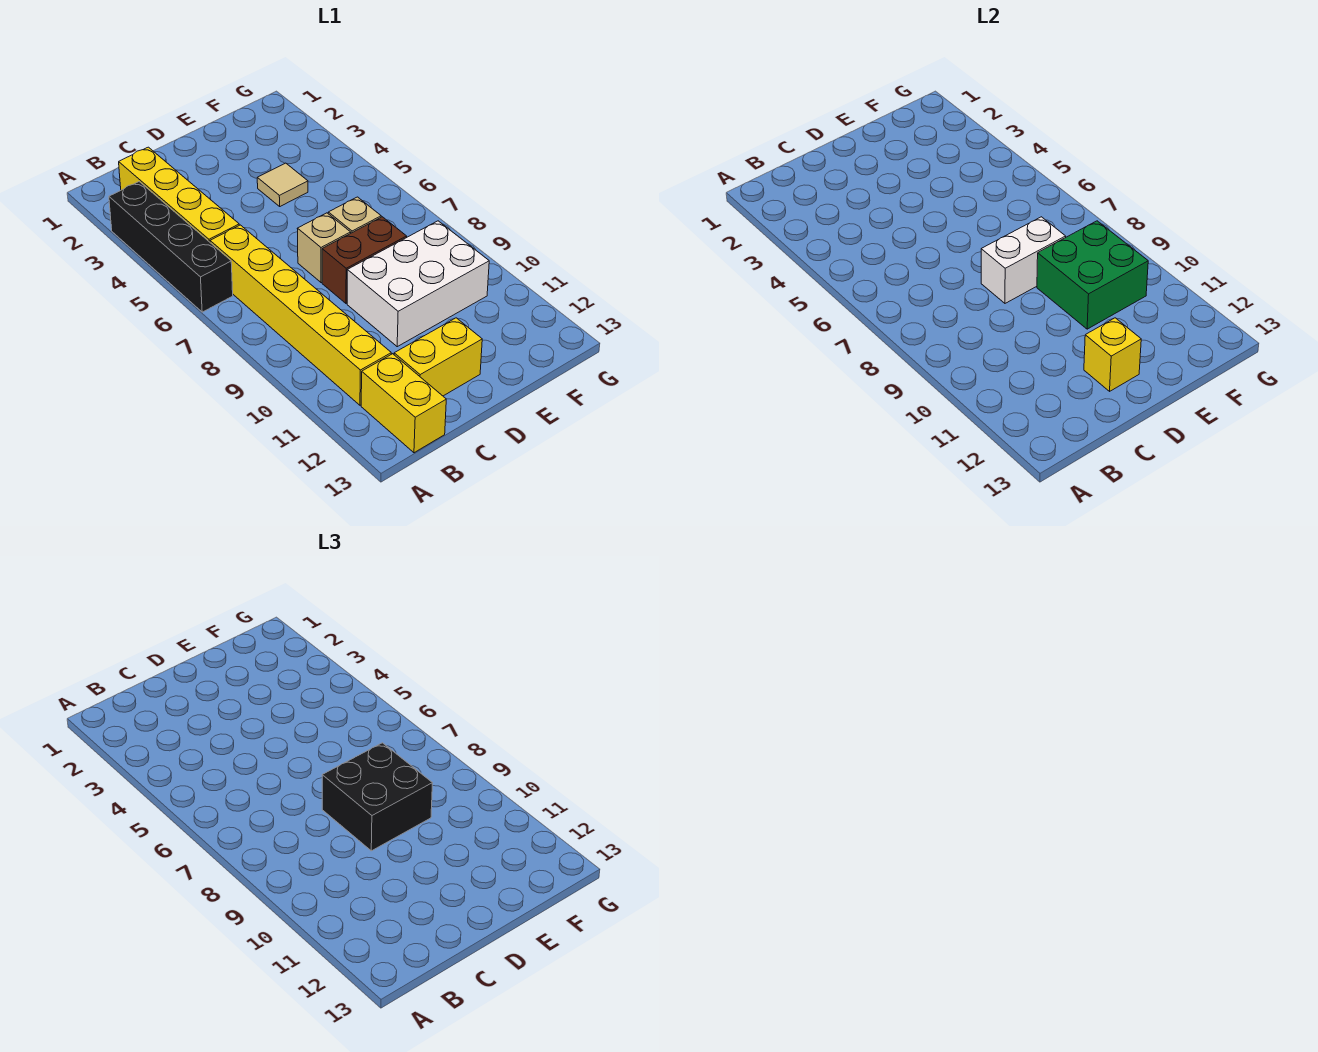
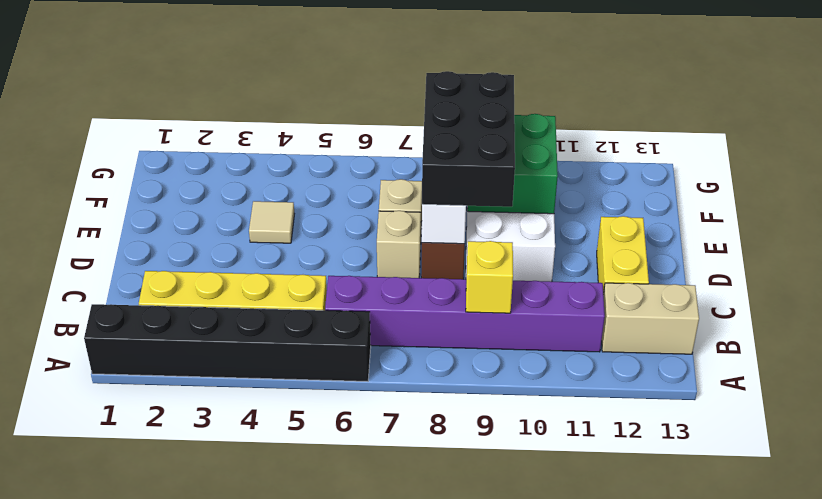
black 1x4 brick [109,182,233,312] -> black 1x6 brick [84,304,371,381]
yellow 1x6 brick [210,225,391,405] -> purple 1x6 brick [325,276,605,352]
yellow 1x2 brick [361,354,446,453] -> tan 1x2 brick [602,283,699,354]
black 2x2 brick [322,743,432,851] -> black 2x3 brick [422,71,515,207]
yellow 1x1 brick [1084,318,1141,391] -> yellow 1x1 brick moved to [466,241,513,313]

